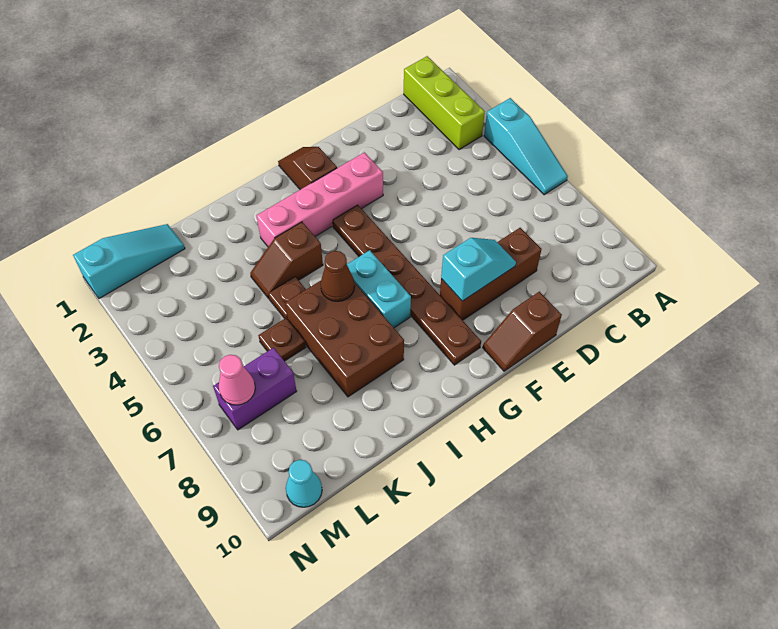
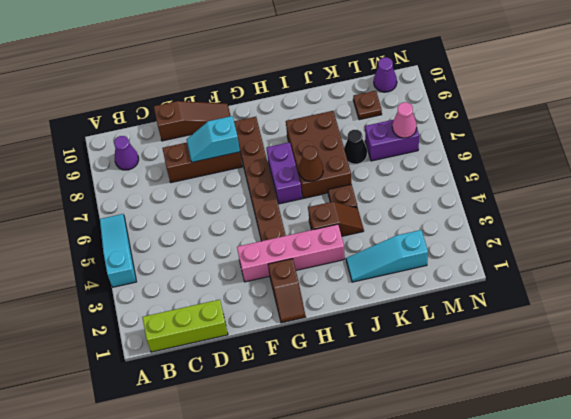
lime 1x3 brick [404,56,485,150] -> lime 1x3 brick turned to [142,300,228,352]
none -> purple 1x1 cone [114,136,139,170]
brown 1x2 slope [483,292,562,371] -> brown 1x3 slope [154,101,230,141]
cyan 1x2 brick [347,250,411,328] -> purple 1x2 brick [267,142,302,204]
brown 1x1 plate [258,318,306,361] -> brown 1x1 plate moved to [353,91,382,120]
none -> black 1x1 cone [344,130,367,164]
cyan 1x3 slope [73,224,185,299] -> cyan 1x3 slope moved to [346,230,428,282]
cyan 1x1 cone [286,460,322,507] -> purple 1x1 cone [374,57,397,92]

